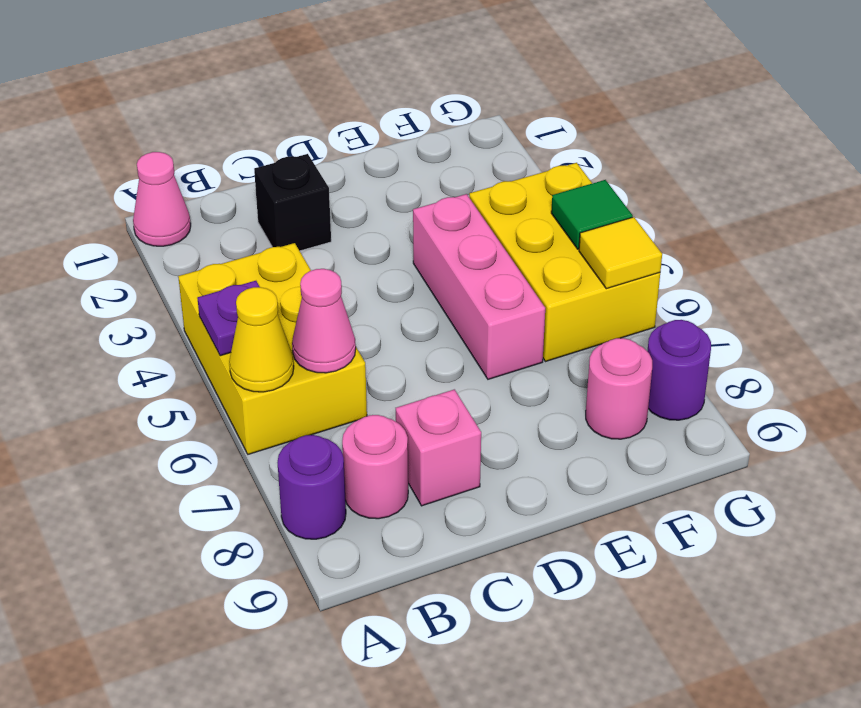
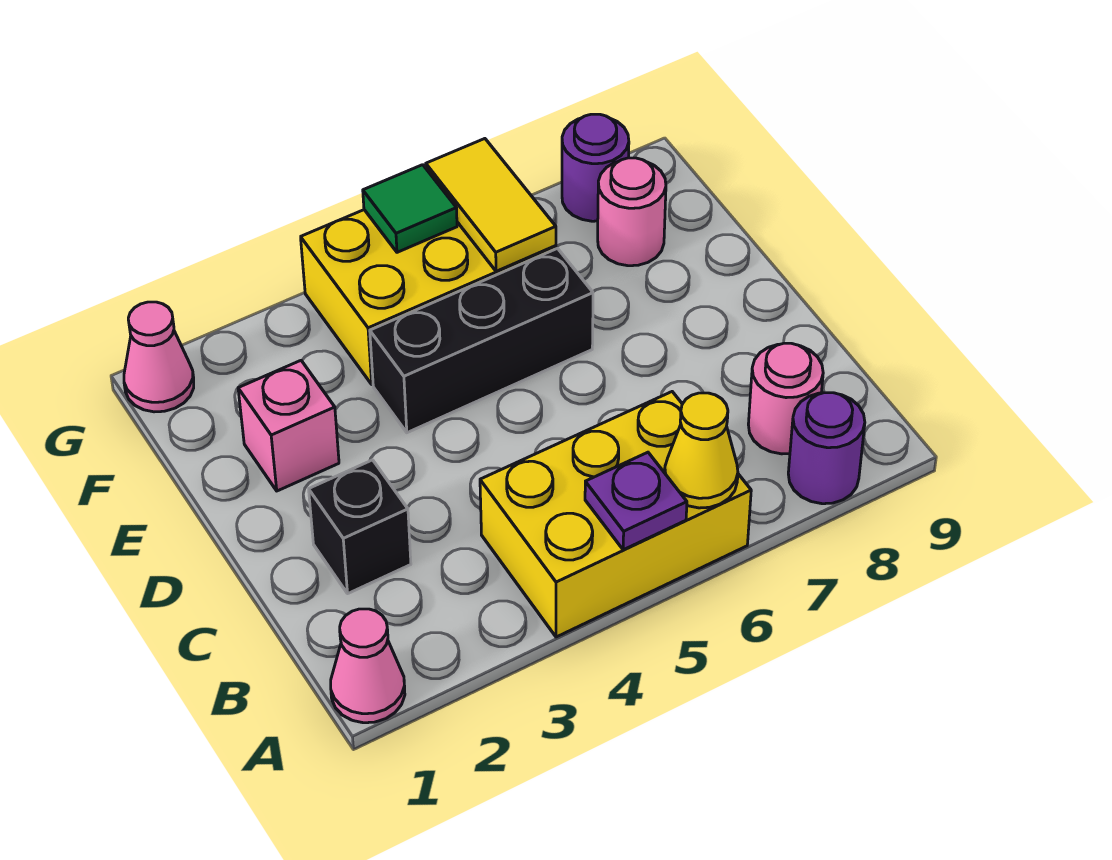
pink 1x1 cone [292,269,356,373] -> pink 1x1 cone moved to [124,302,194,412]
pink 1x1 brick [396,389,481,506] -> pink 1x1 brick moved to [238,361,339,491]
pink 1x3 brick [413,194,545,379] -> black 1x3 brick [370,249,593,433]
yellow 1x1 tile [579,217,662,289] -> yellow 1x2 tile [426,139,556,271]

